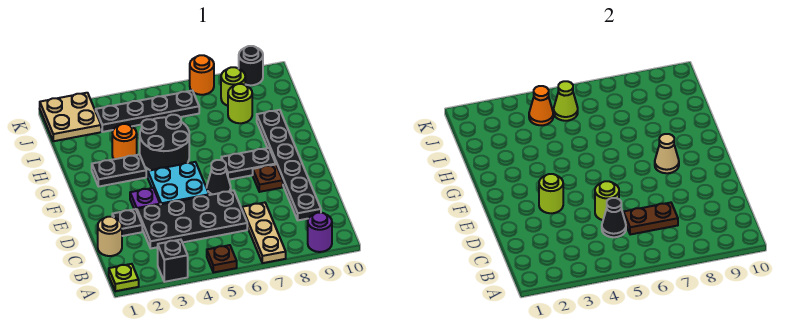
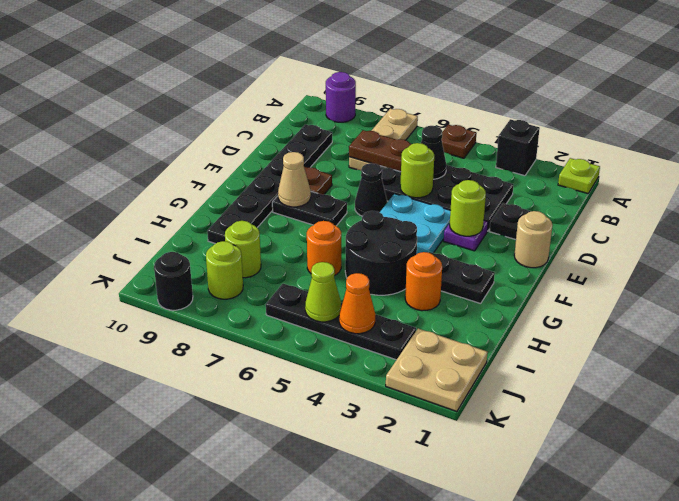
tan 1x1 round brick [98,217,122,256] -> tan 1x1 round brick moved to [514,211,552,268]
orange 1x1 round brick [190,55,214,95] -> orange 1x1 round brick moved to [307,221,341,275]

